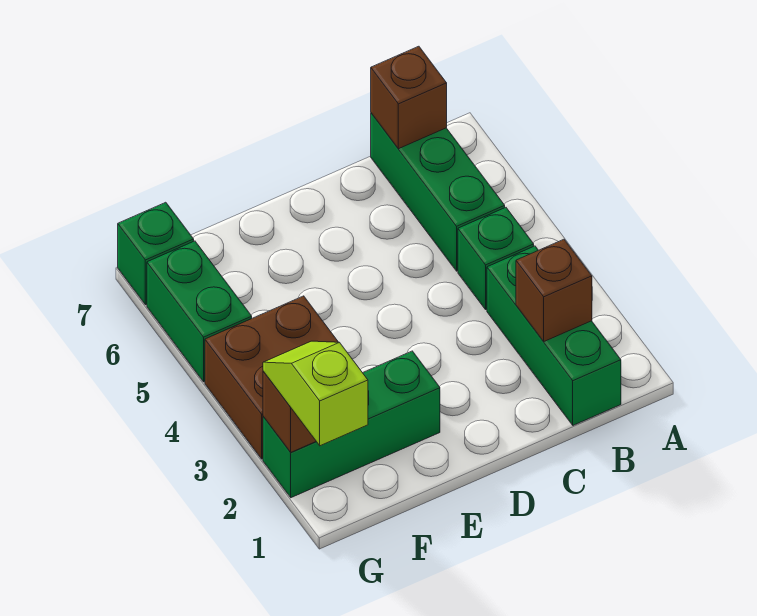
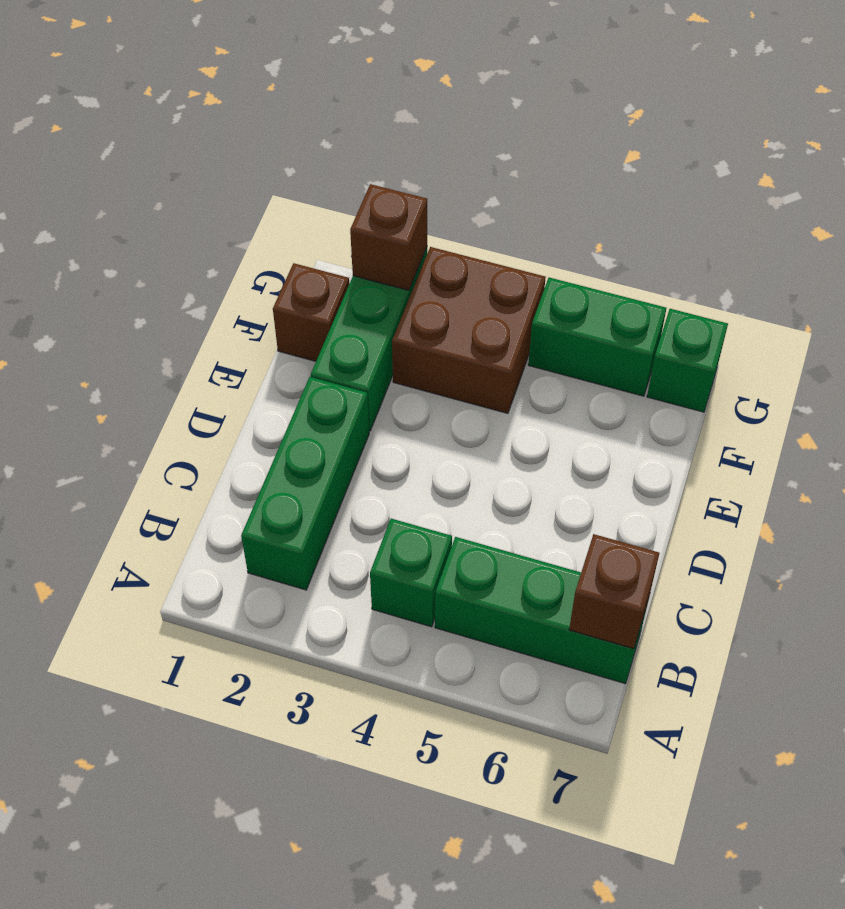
green 1x3 brick [487,246,621,425] -> green 1x3 brick turned to [241,377,369,590]
brown 1x1 brick [516,239,592,341] -> brown 1x1 brick moved to [273,263,349,361]
lime 1x2 slope [263,341,368,446] -> none

